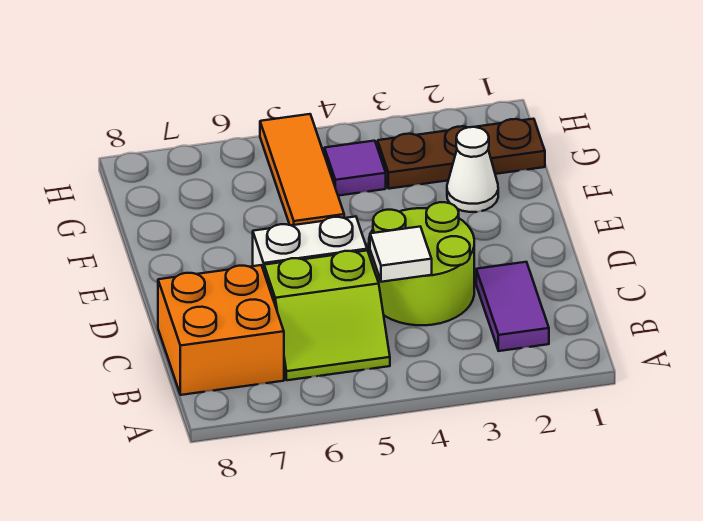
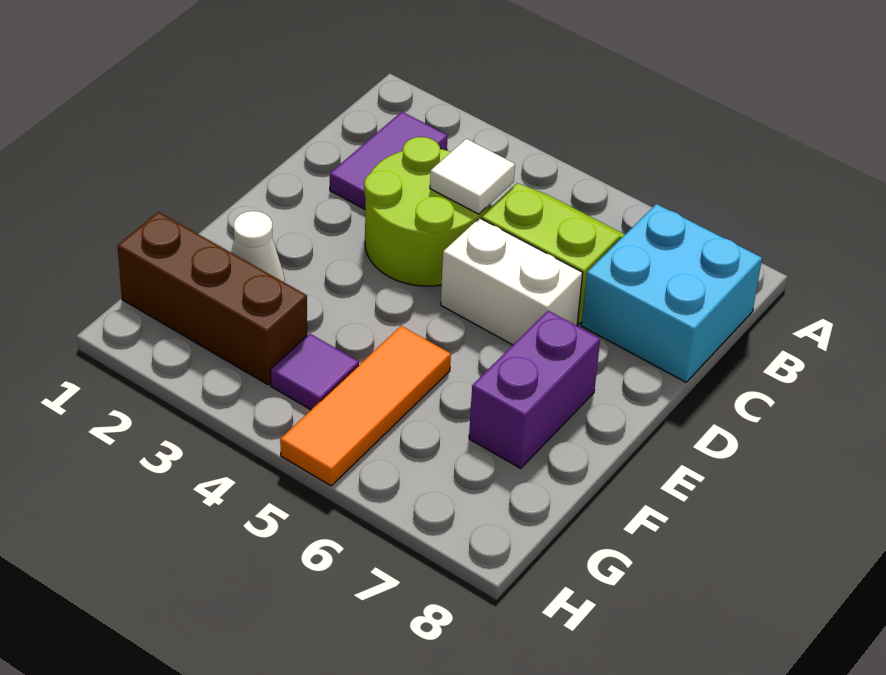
orange 2x2 brick [158,265,284,395] -> cyan 2x2 brick [581,204,762,382]
none -> purple 1x2 brick [469,311,600,468]
brown 1x3 plate [378,119,545,189] -> brown 1x3 brick [117,212,307,385]

